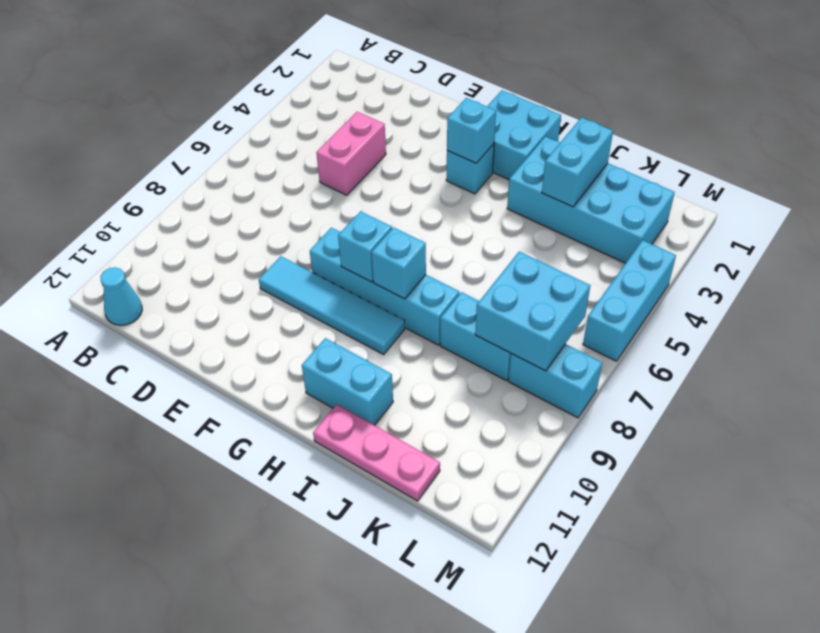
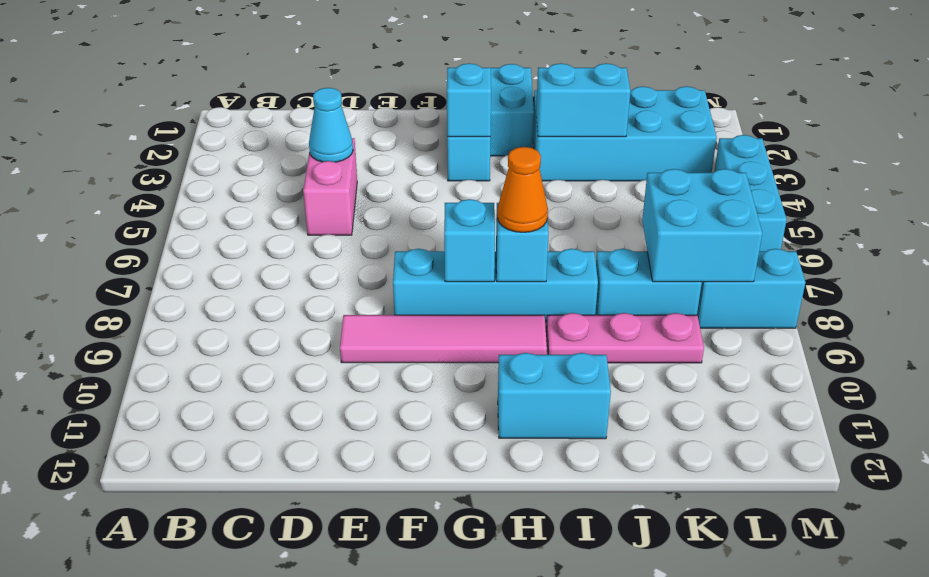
cyan 1x1 cone [101,267,142,325] -> cyan 1x1 cone moved to [309,88,353,162]
cyan 1x4 tile [259,256,405,354] -> pink 1x4 tile [340,315,547,363]
none -> orange 1x1 cone [497,147,548,232]
pink 1x3 plate [313,404,440,501] -> pink 1x3 plate moved to [546,313,704,363]
cyan 1x2 brick [542,118,613,207] -> cyan 1x2 brick turned to [536,63,630,137]

